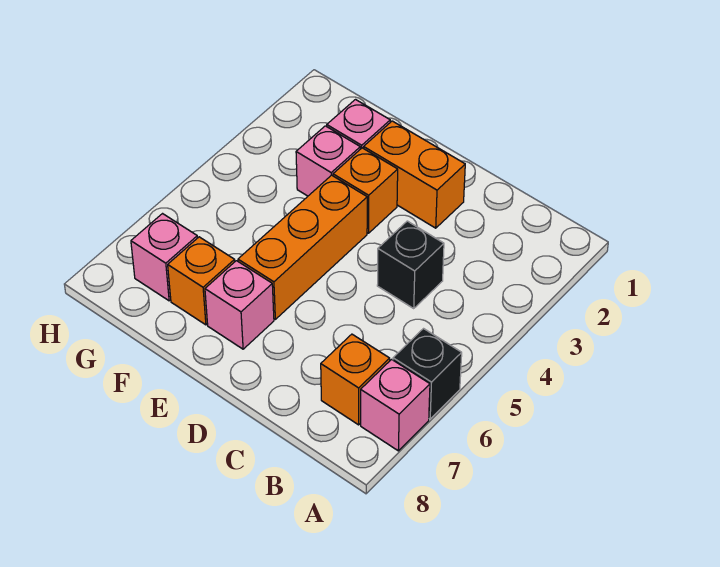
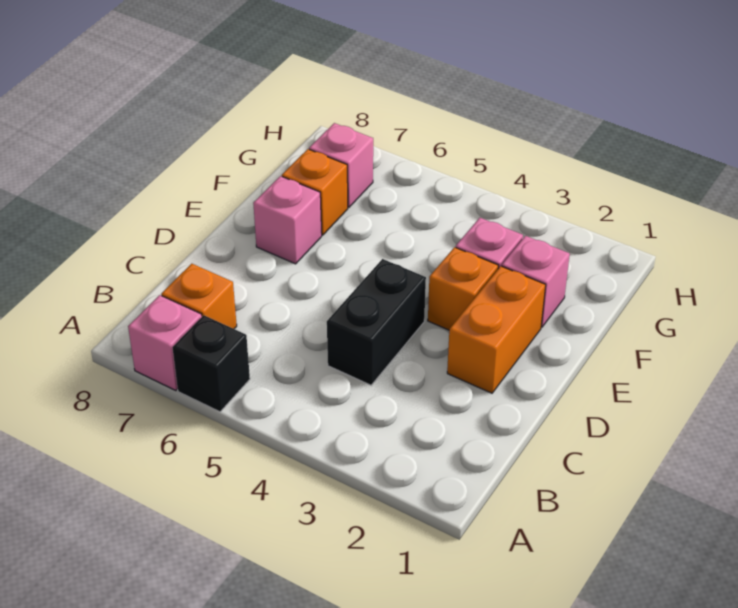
black 1x1 brick [377,221,444,308] -> black 1x2 brick [327,259,426,385]
orange 1x3 brick [238,175,367,319] -> none

